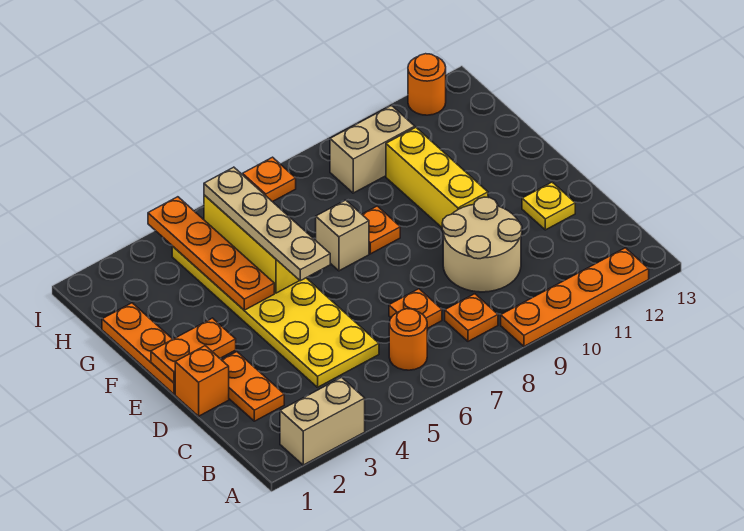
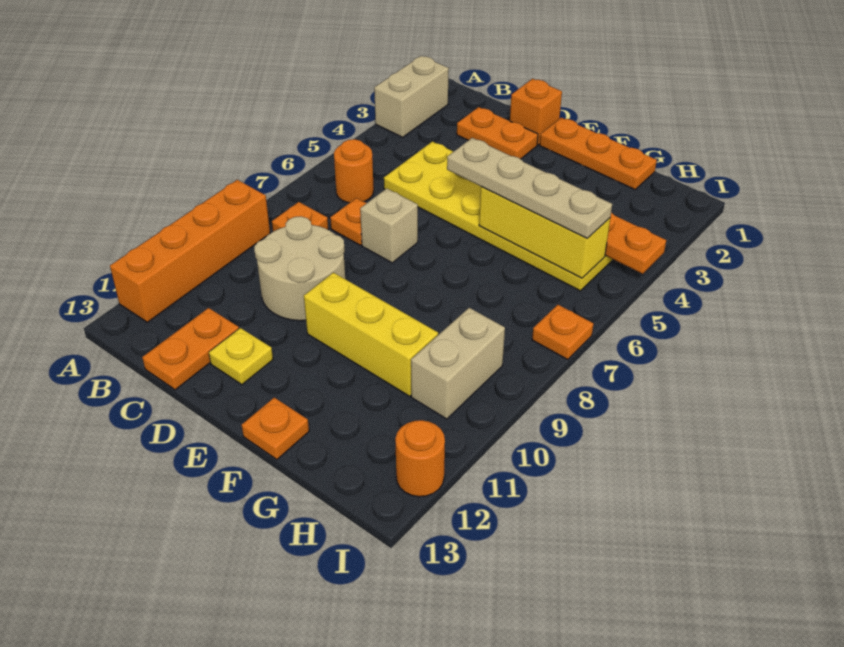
orange 1x4 plate [501,248,649,346] -> orange 1x4 brick [110,180,270,322]
orange 1x2 plate [151,318,236,383] -> orange 1x2 plate moved to [142,308,239,390]
tan 1x1 brick [316,200,369,271] -> tan 1x1 brick moved to [360,188,418,263]
orange 1x1 plate [362,206,400,254] -> orange 1x1 plate moved to [242,398,309,460]

